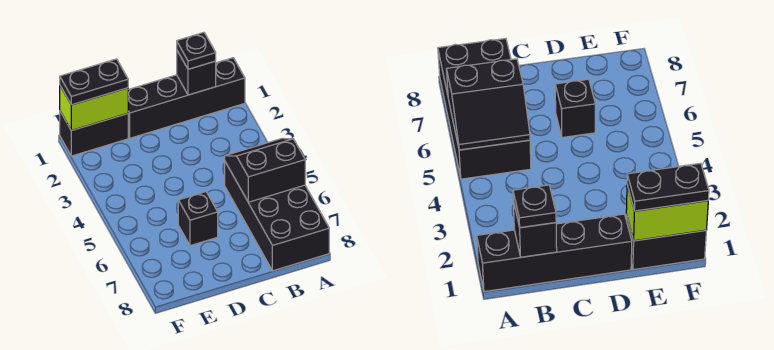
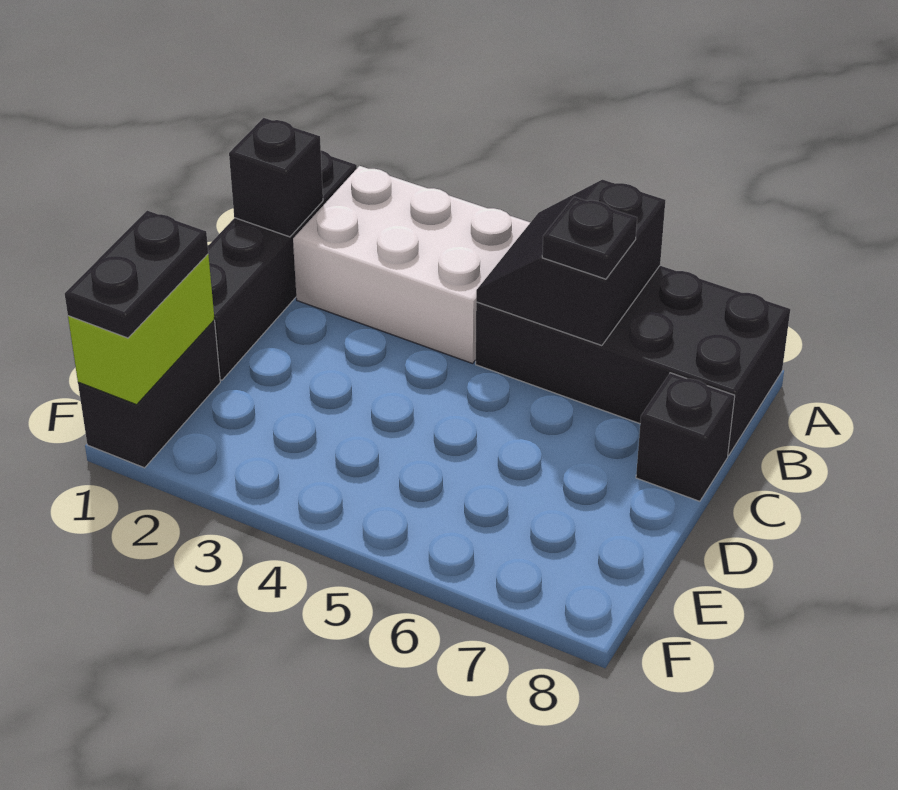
none -> white 2x3 brick [293,166,530,363]
black 1x1 plate [177,32,216,69] -> black 1x1 plate moved to [542,197,637,279]
black 1x1 brick [178,192,218,246] -> black 1x1 brick moved to [636,373,735,501]

